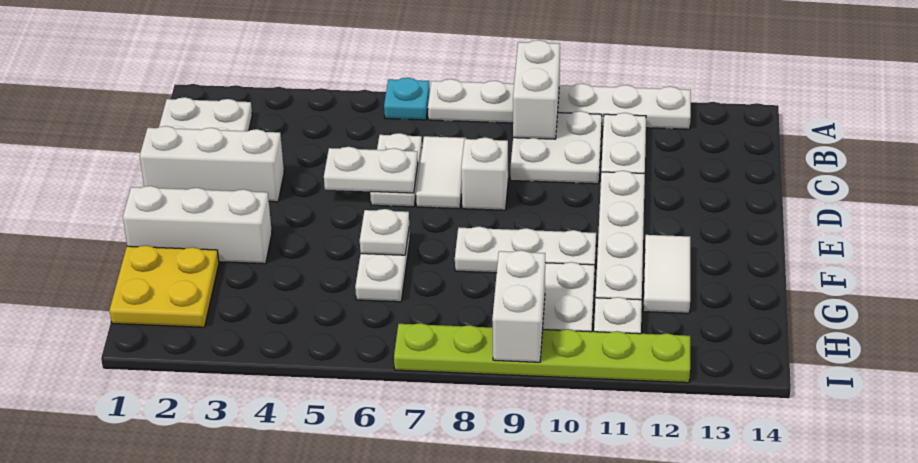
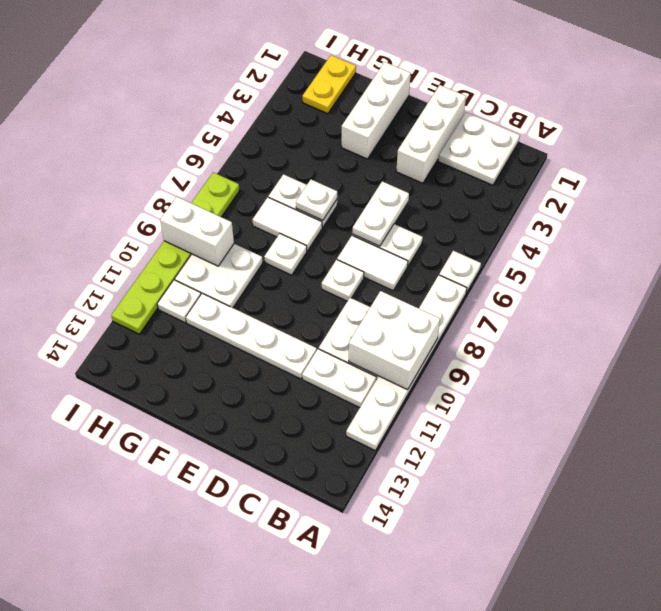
cyan 1x1 plate [384,78,430,120] -> white 1x1 plate [439,251,481,293]
white 1x2 brick [513,40,560,139] -> white 2x2 brick [349,291,440,390]
white 1x1 brick [461,137,508,210] -> white 1x1 plate [322,260,364,301]
white 1x3 plate [455,227,596,273] -> white 1x1 plate [264,234,307,275]
white 1x2 tile [643,235,690,313] -> white 1x2 tile moved to [253,197,322,251]
yellow 2x2 plate [109,245,219,327] -> yellow 1x2 plate [302,55,356,114]

